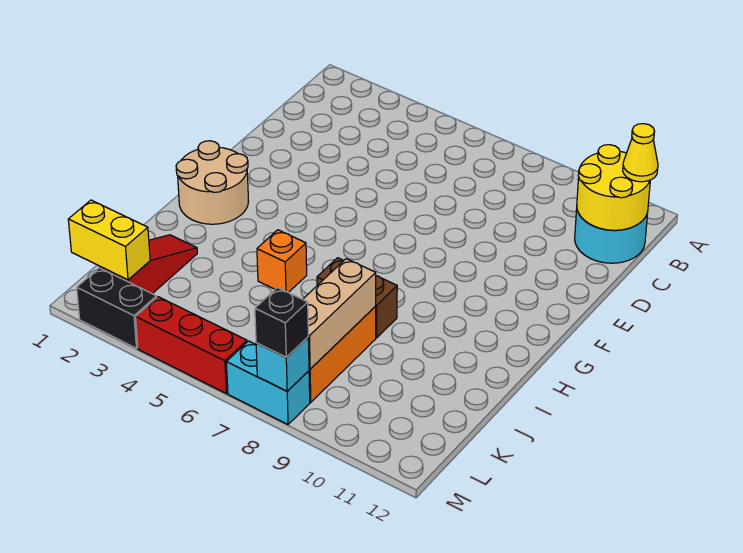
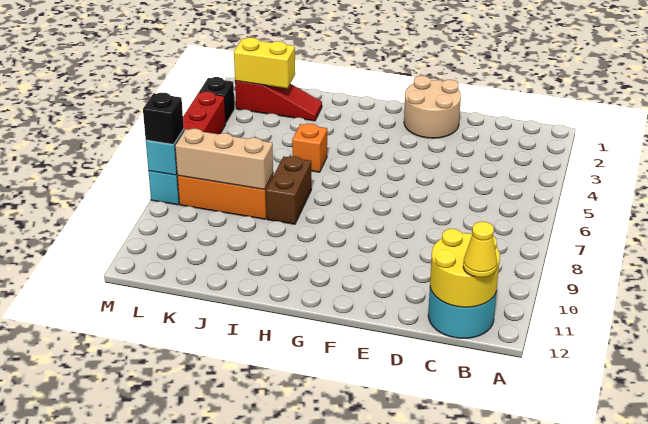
tan 2x2 round brick [176,141,248,224] -> tan 2x2 round brick moved to [404,76,461,138]
yellow 1x2 brick [68,200,150,280] -> yellow 1x2 brick turned to [234,38,295,88]
black 1x2 brick [77,268,157,348] -> black 1x1 brick [199,77,235,123]

